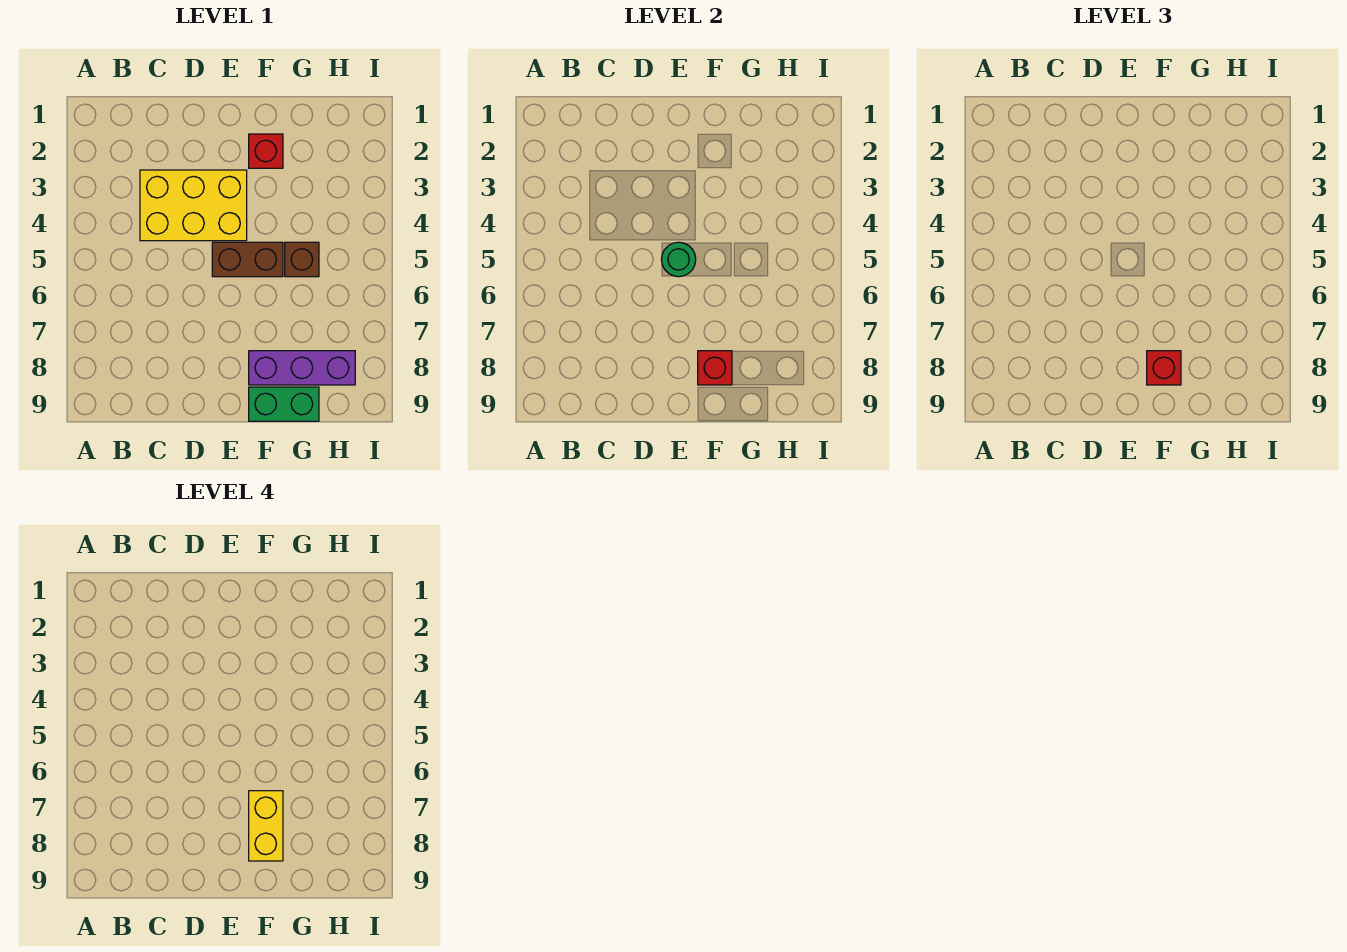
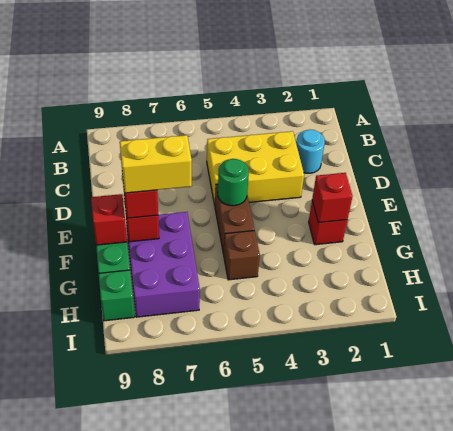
none -> cyan 1x1 round brick [296,130,325,173]
yellow 2x3 brick [140,170,247,241] -> yellow 2x3 brick turned to [207,131,304,205]
none -> red 1x1 brick [312,173,353,223]
purple 1x3 brick [249,351,355,385] -> purple 2x3 brick [126,212,200,317]
none -> red 1x1 brick [91,194,127,245]
none -> green 1x1 brick [99,270,135,321]

